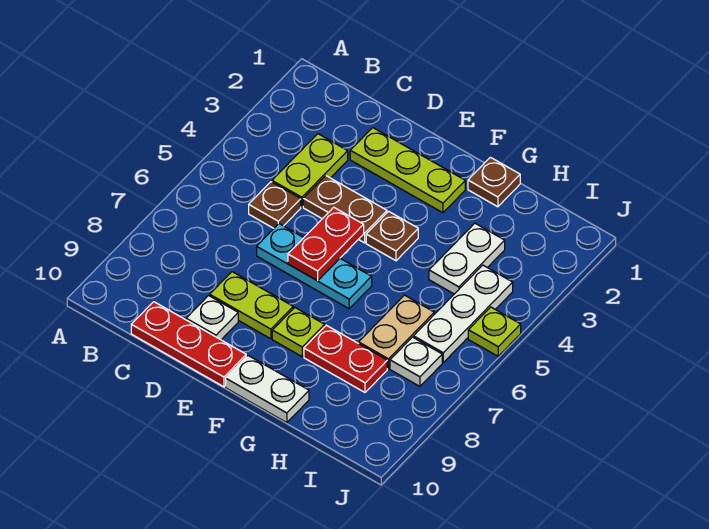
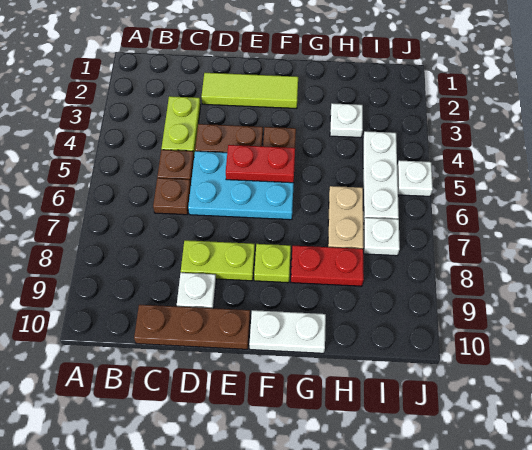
red 1x3 plate [131,302,246,387] -> brown 1x3 plate [134,305,250,349]
lime 1x3 plate [350,128,465,213] -> lime 1x3 tile [201,73,298,109]
cyan 1x3 plate [257,224,372,309] -> cyan 2x3 plate [188,151,294,220]
red 1x2 plate [288,207,364,281] -> red 1x2 plate turned to [226,145,295,183]
brown 1x1 plate [468,157,520,207] -> brown 1x1 plate moved to [153,178,191,215]
white 1x2 plate [429,223,505,294] -> white 1x1 plate [330,103,363,138]
lime 1x1 plate [468,307,521,356] -> white 1x1 plate [397,160,433,196]

